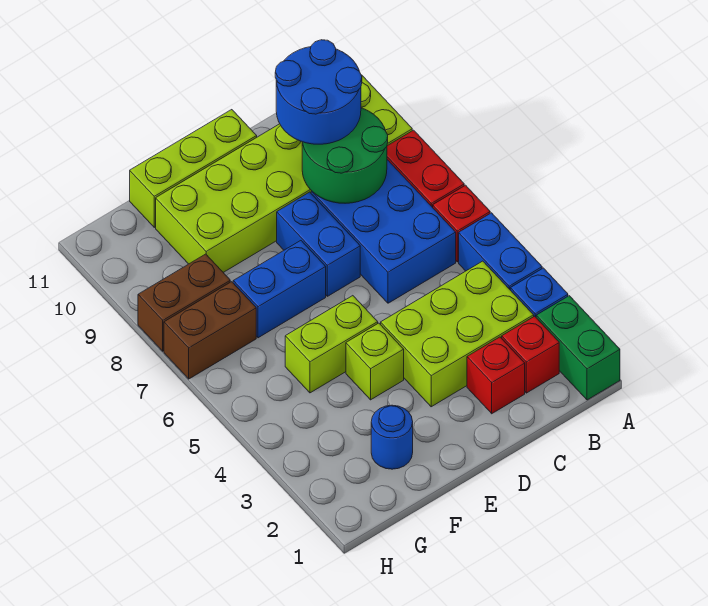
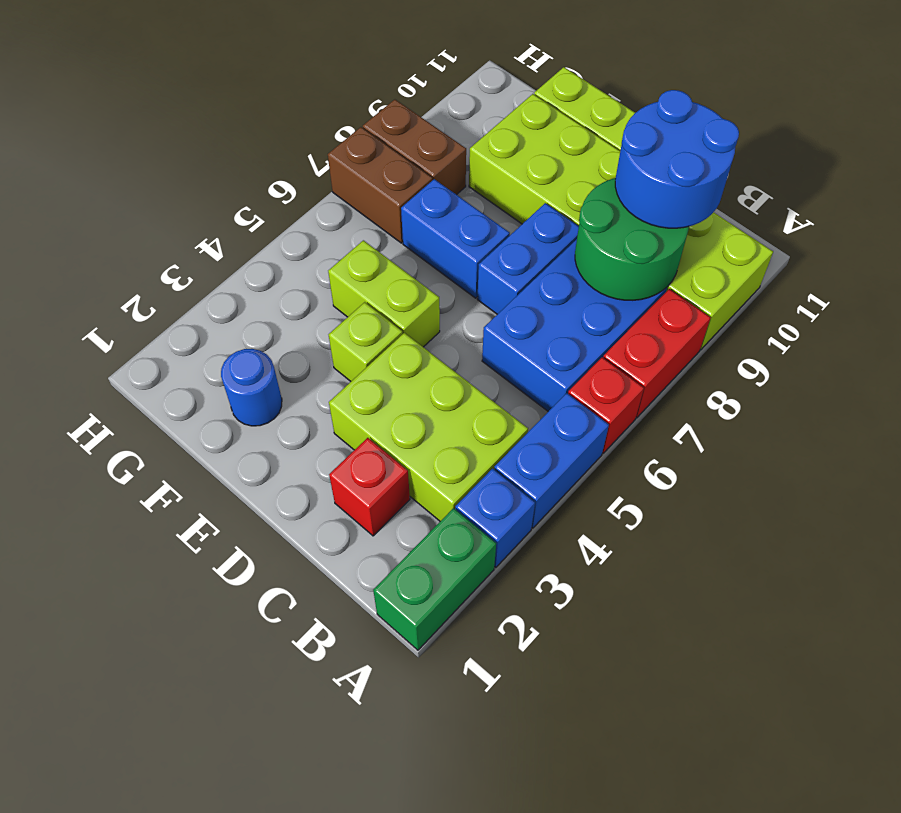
red 1x1 brick [502,316,559,393] -> none

